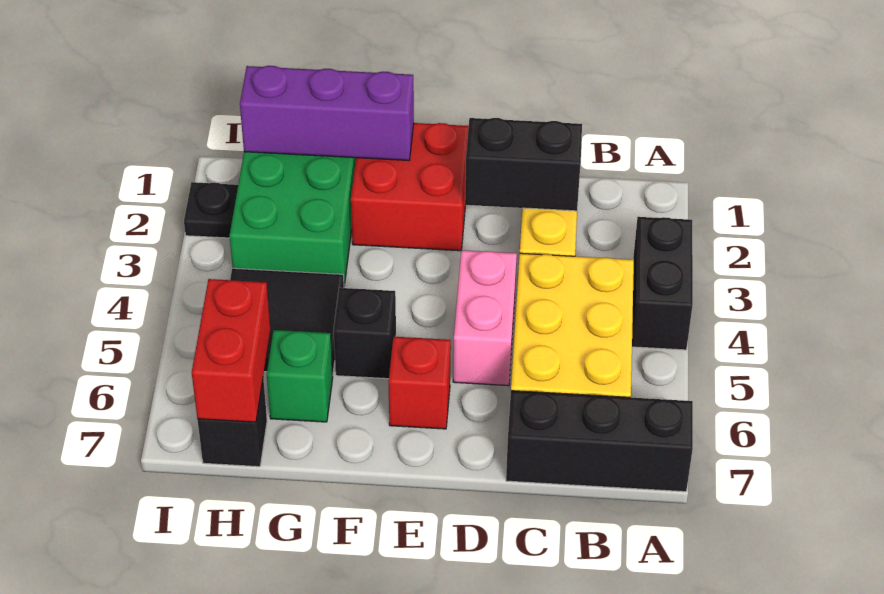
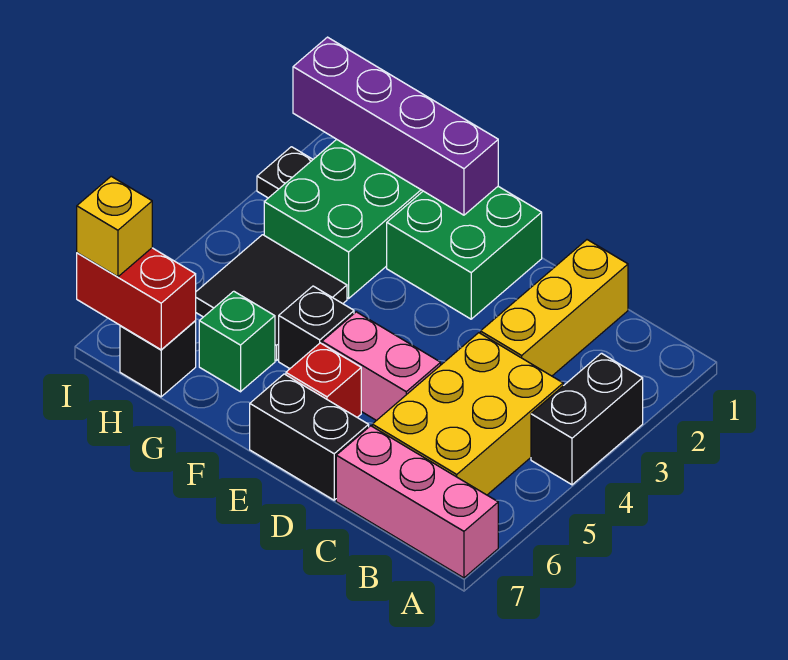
black 1x3 brick [506,391,693,492] -> pink 1x3 brick [336,426,498,578]
black 1x2 brick [465,118,582,211] -> black 1x2 brick moved to [250,374,369,500]
pink 1x2 brick [453,250,517,386] -> pink 1x2 brick turned to [322,312,441,421]
red 2x2 brick [351,123,469,251] -> green 2x2 brick [387,186,542,319]
purple 1x3 brick [240,66,414,160] -> purple 1x4 brick [293,37,498,215]
red 1x2 brick [192,279,270,422] -> red 1x2 brick turned to [77,248,196,350]
none -> yellow 1x1 brick [77,176,152,277]

